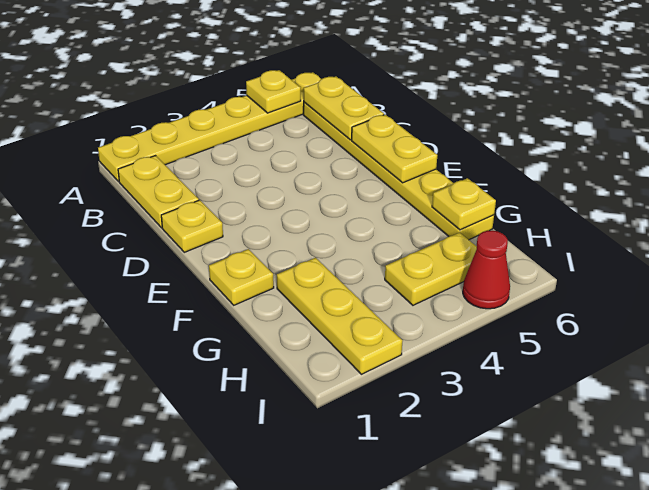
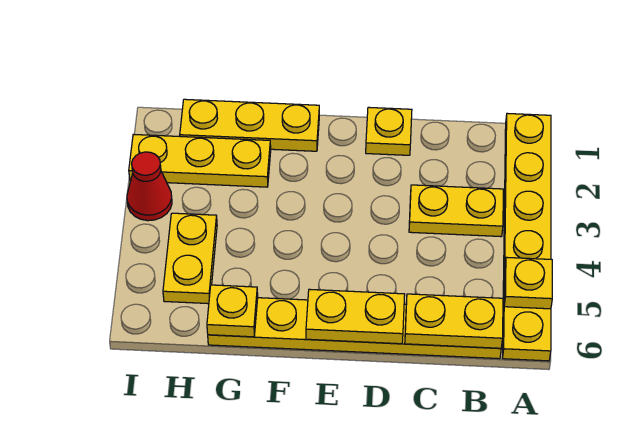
yellow 1x2 plate [118,156,199,228] -> yellow 1x2 plate moved to [409,185,503,237]
yellow 1x1 plate [209,249,274,305] -> yellow 1x3 plate [180,99,319,151]
red 1x1 cone [463,230,510,309] -> red 1x1 cone moved to [127,152,172,221]

